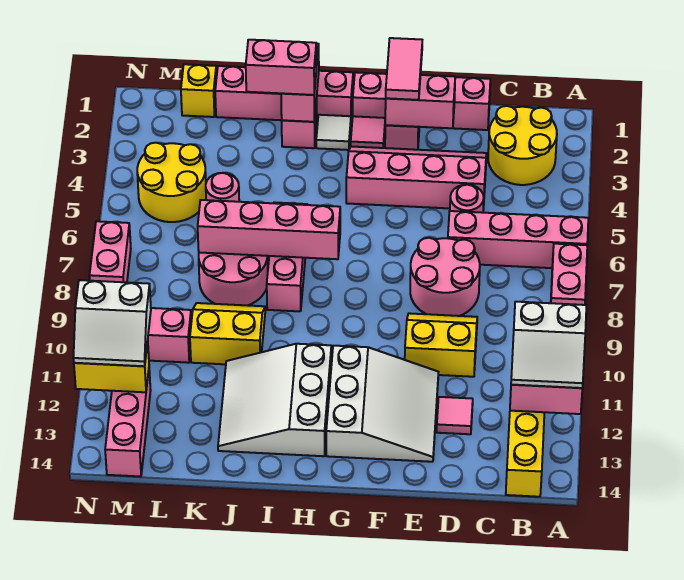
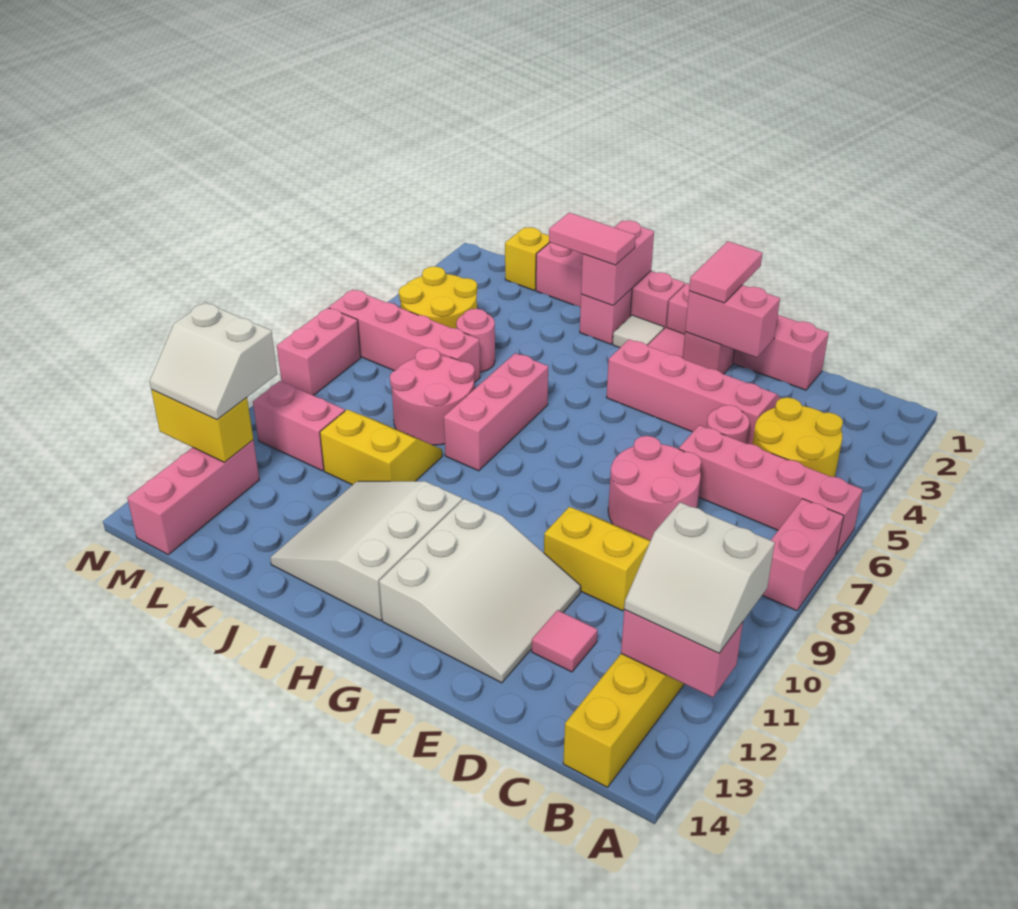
yellow 2x2 round brick [488,106,557,185] -> yellow 2x2 round brick moved to [753,397,843,477]
pink 1x4 brick [198,200,340,259] -> pink 1x4 brick moved to [329,289,480,383]
pink 1x2 brick [246,40,316,95] -> pink 1x2 tile [549,213,636,265]

